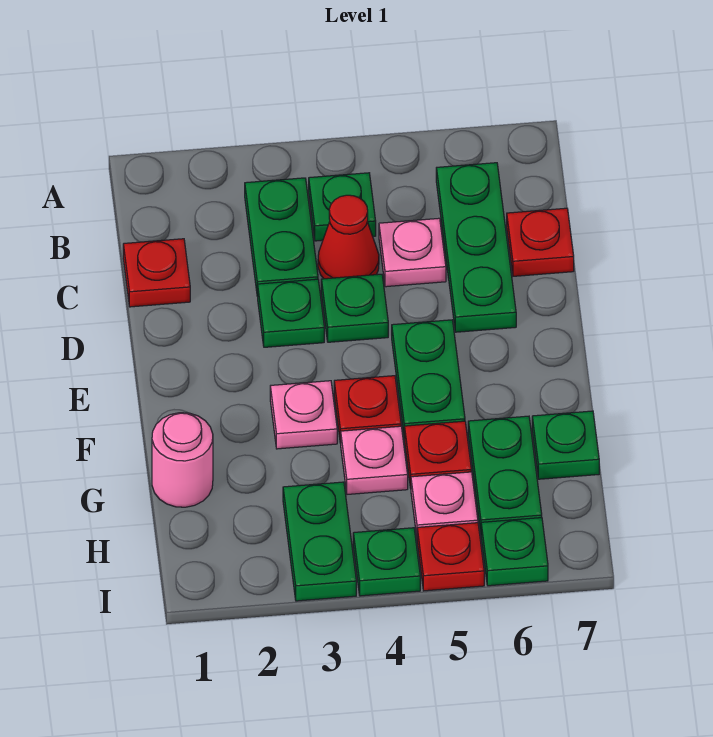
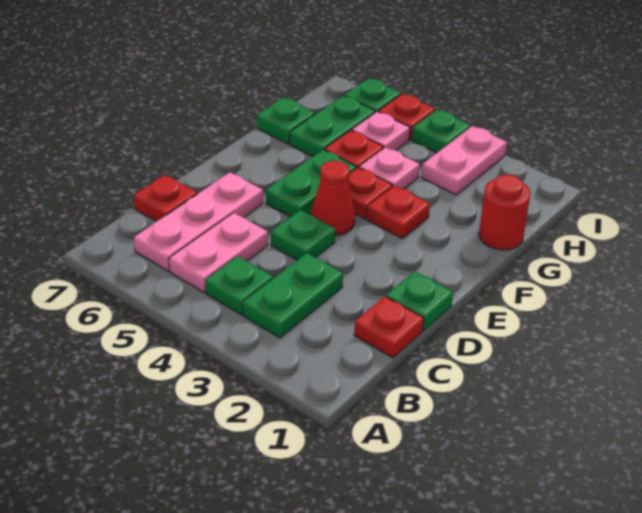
green 1x3 plate [436,163,516,332] -> pink 1x3 plate [134,172,263,271]
red 1x1 cone [318,195,379,279] -> red 1x1 cone moved to [311,161,355,236]
pink 1x1 plate [379,218,446,287] -> pink 1x2 plate [169,213,268,293]
green 1x1 plate [258,279,324,347] -> green 1x1 plate moved to [386,271,453,331]
pink 1x1 plate [270,381,337,449] -> red 1x1 plate [367,186,430,239]
pink 1x1 round brick [152,413,213,507] -> red 1x1 round brick [479,175,531,250]
green 1x2 plate [283,482,356,601] -> pink 1x2 plate [421,126,507,195]

